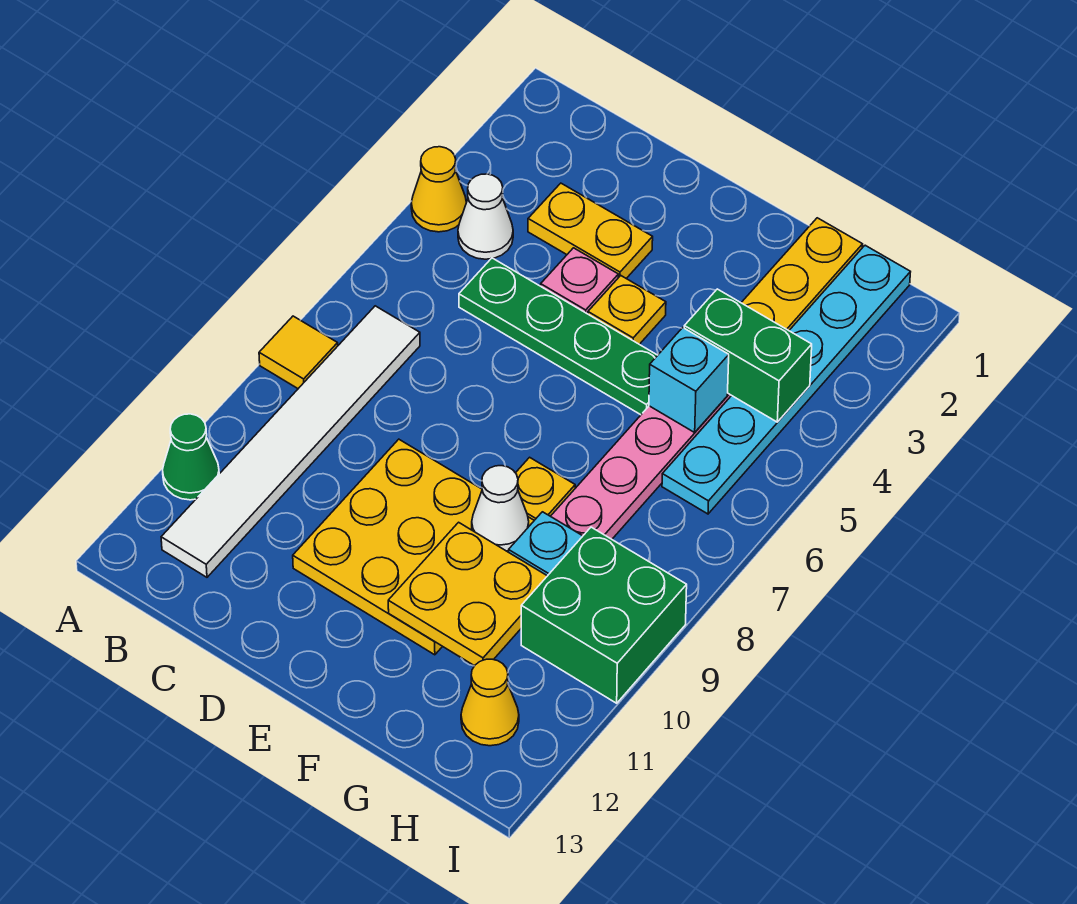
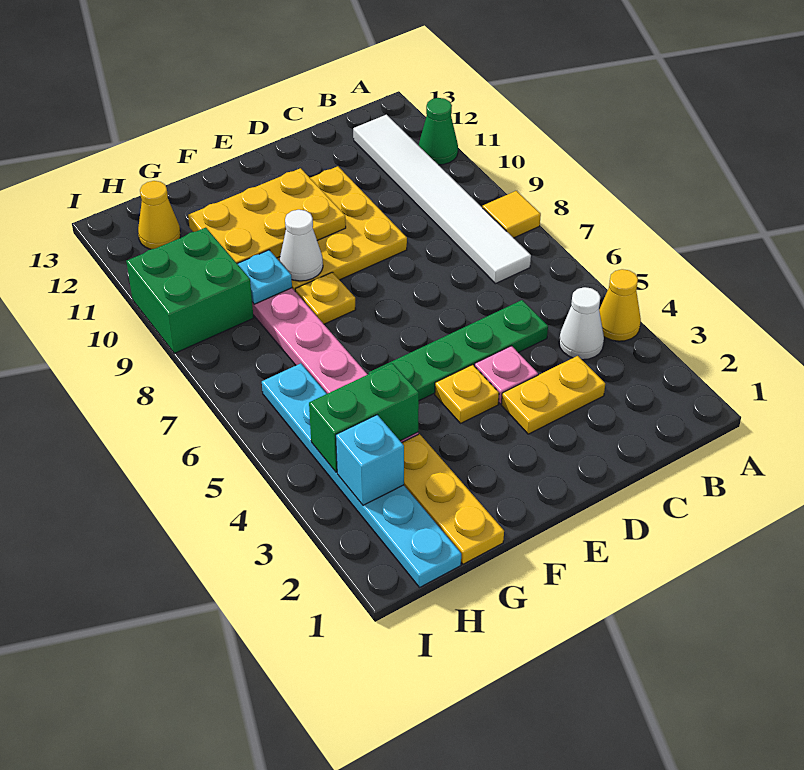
yellow 2x2 plate [388,522,547,666] -> yellow 2x3 plate [188,168,346,263]
cyan 1x1 brick [649,328,729,432] -> cyan 1x1 brick moved to [336,415,404,505]

